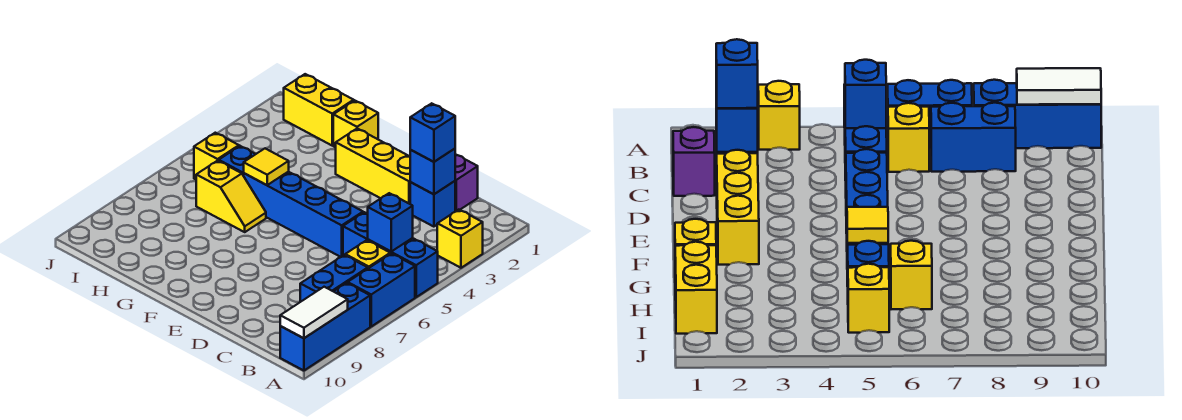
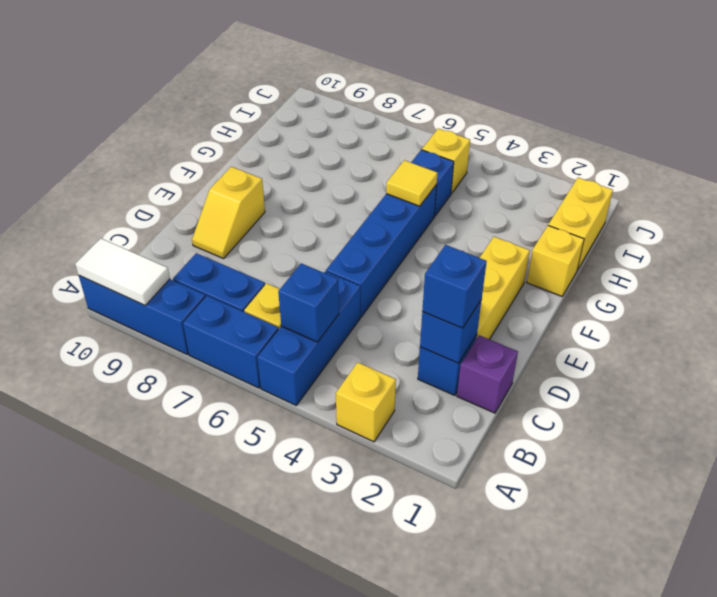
yellow 1x2 slope [196,161,266,232] -> yellow 1x2 slope moved to [192,167,265,258]

